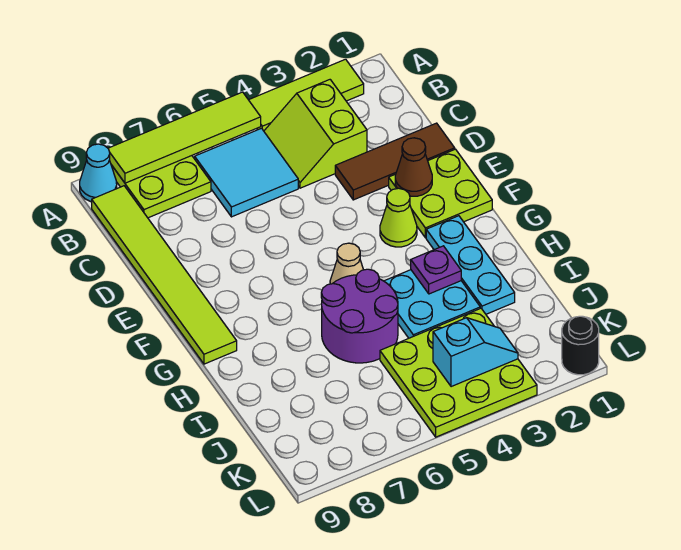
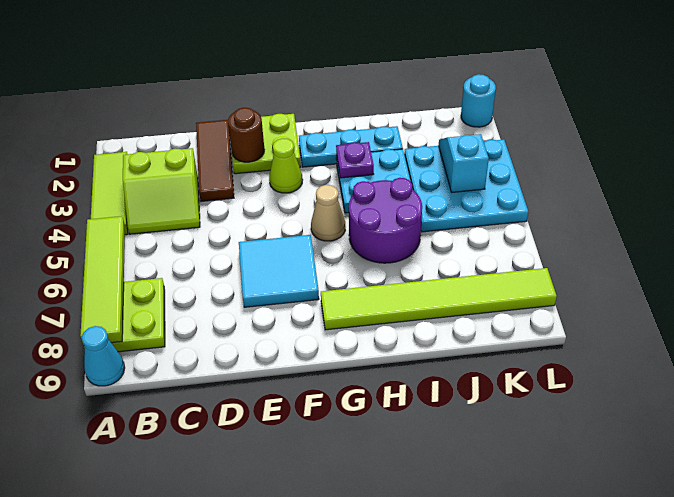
cyan 2x2 tile [195,128,298,217] -> cyan 2x2 tile moved to [239,235,319,307]
lime 1x6 tile [92,186,237,364] -> lime 1x6 tile moved to [321,268,557,330]
brown 1x1 cone [395,138,432,196] -> brown 1x1 round brick [228,108,264,162]
lime 3x3 plate [380,308,537,437] -> cyan 3x3 plate [404,140,528,232]
black 1x1 round brick [562,316,599,375] -> cyan 1x1 round brick [461,74,496,127]

